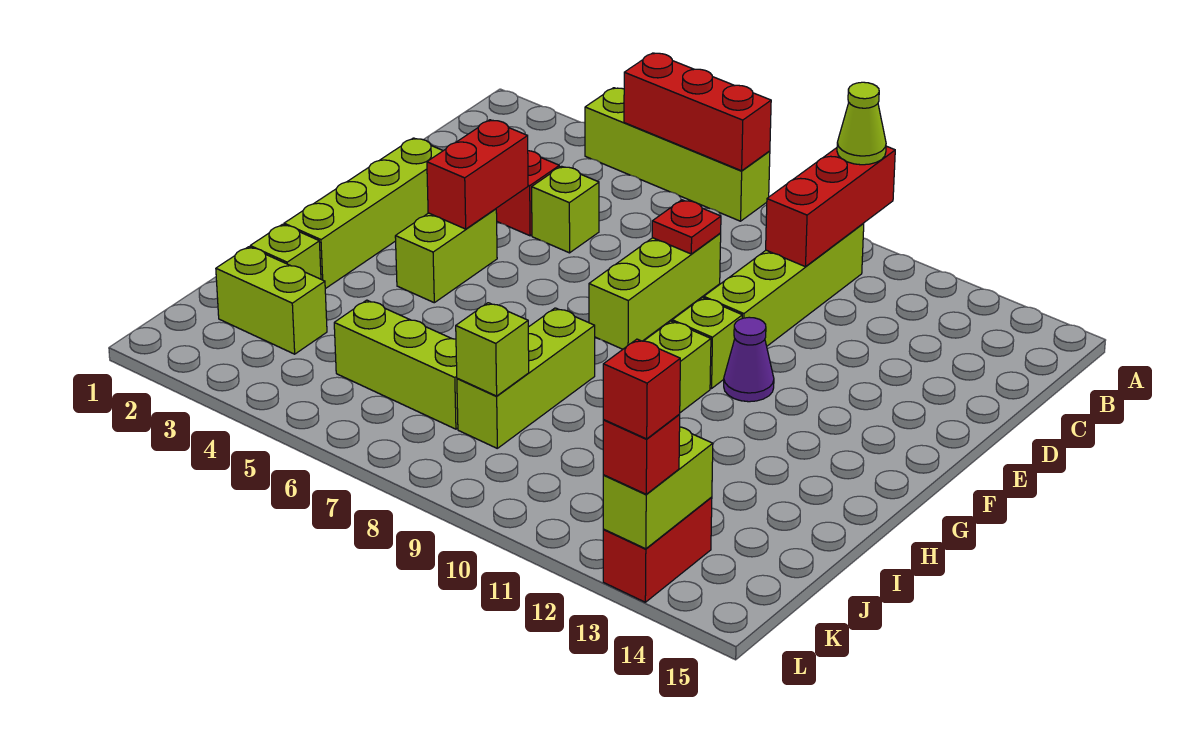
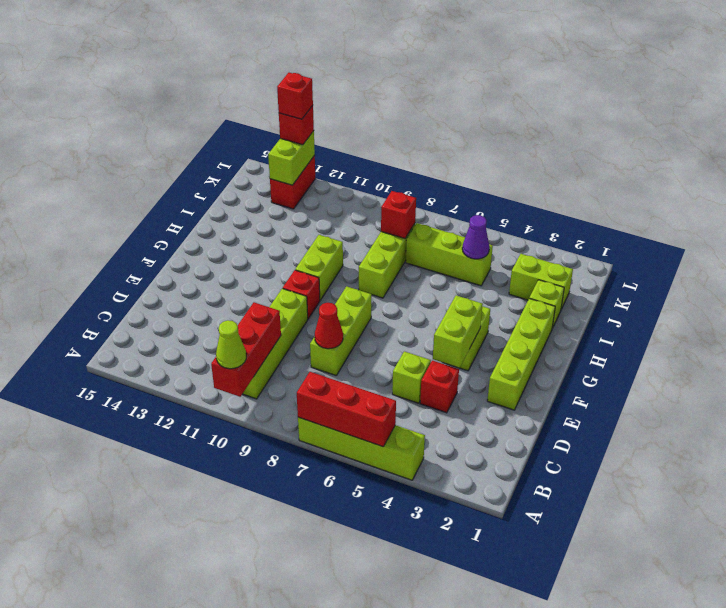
red 1x1 plate [652,200,721,254] -> red 1x1 cone [315,303,343,349]
red 1x2 brick [427,120,528,229] -> lime 1x2 brick [433,295,483,368]
lime 1x1 brick [672,298,742,389] -> red 1x1 brick [283,270,320,319]
purple 1x1 cone [724,317,774,402] -> purple 1x1 cone moved to [462,215,489,259]
lime 1x1 brick [456,303,529,396] -> red 1x1 brick [381,191,416,238]

